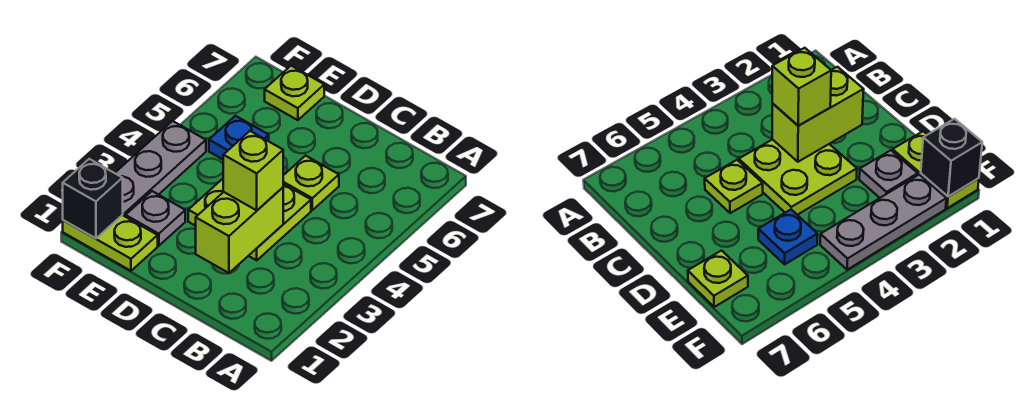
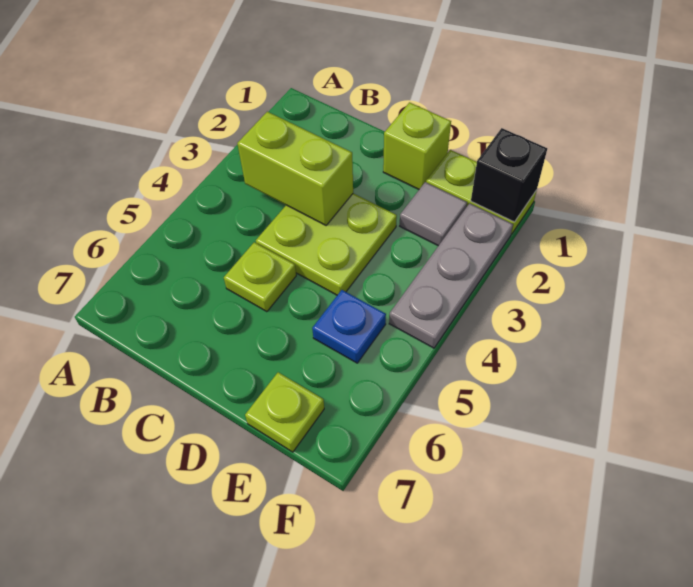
lime 1x2 brick [196,188,283,273] -> lime 1x2 brick turned to [237,112,353,225]
lime 1x1 brick [223,131,283,210] -> lime 1x1 brick moved to [383,102,451,189]
grey 1x1 plate [126,191,185,246] -> grey 1x1 tile [400,182,467,246]

